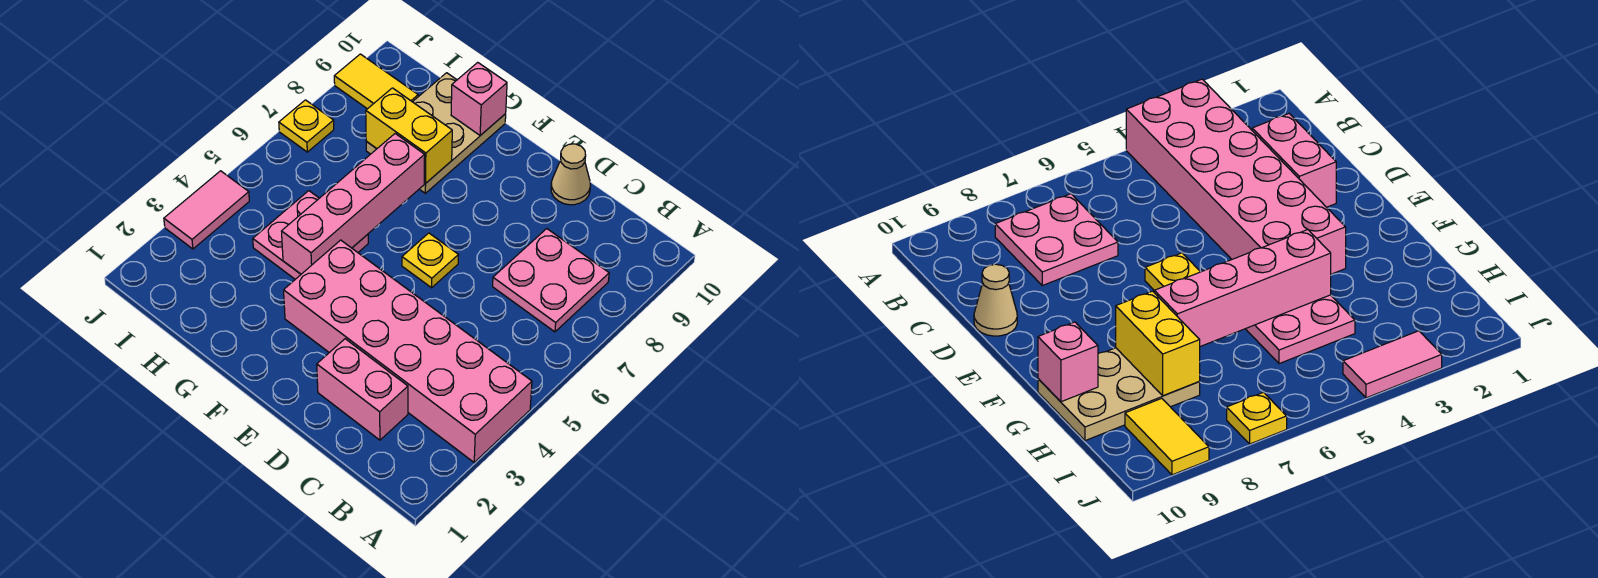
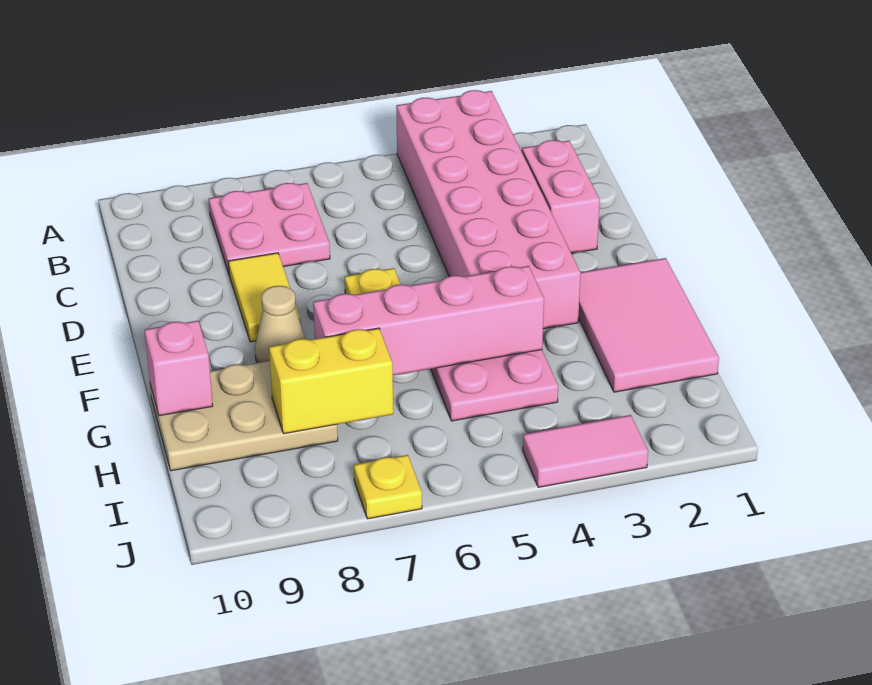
tan 1x1 cone [551,144,590,205] -> tan 1x1 cone moved to [255,286,305,363]
none -> pink 2x3 tile [578,258,719,392]
yellow 1x2 brick [366,88,452,184] -> yellow 1x2 brick turned to [269,328,393,434]
yellow 1x2 tile [334,54,418,109] -> yellow 1x2 tile moved to [228,253,301,342]

